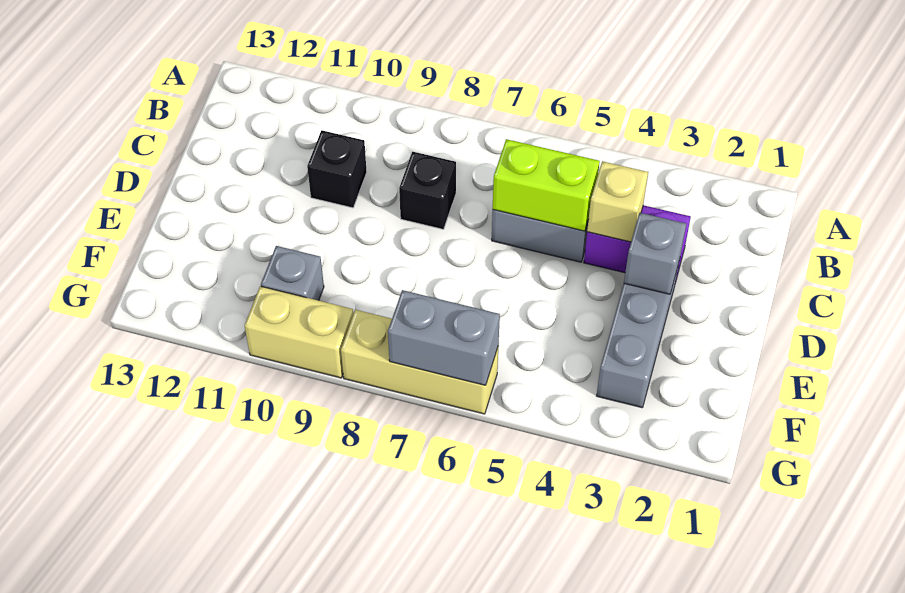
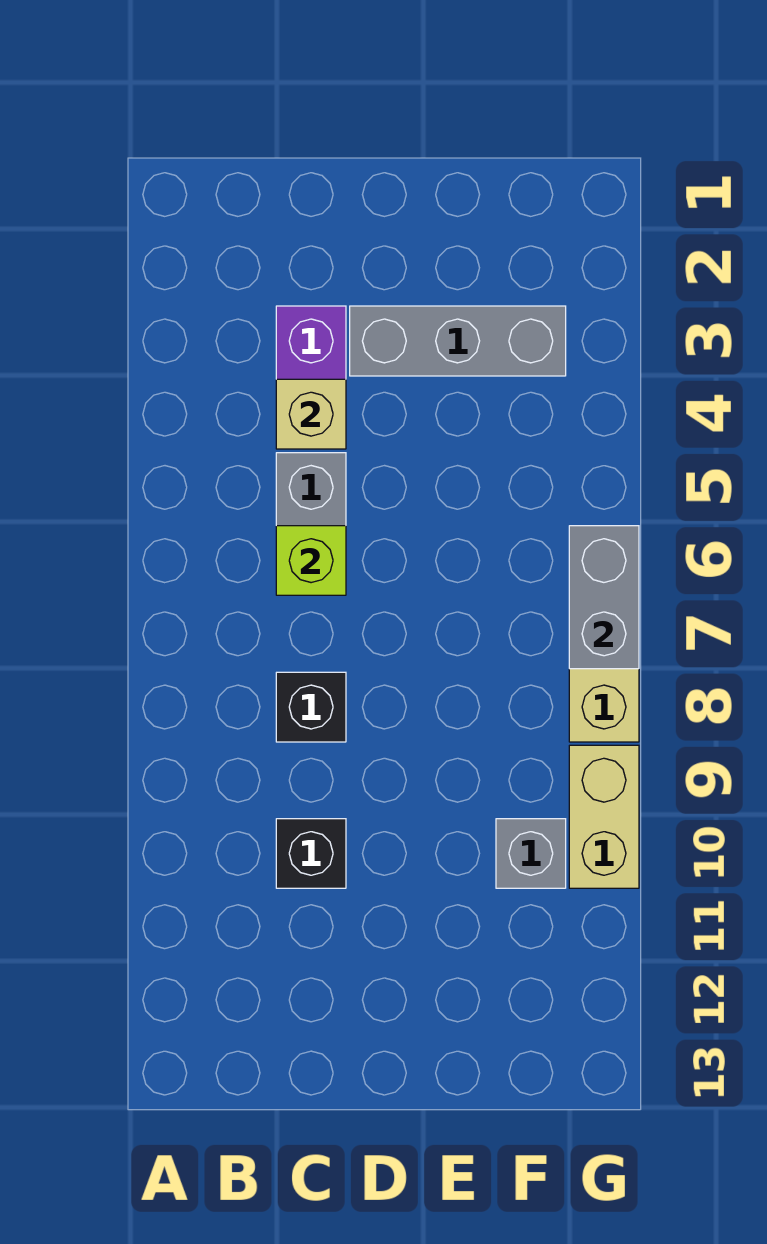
lime 1x2 brick [493,139,600,231] -> lime 1x1 brick [276,526,346,595]
grey 1x1 brick [624,213,686,294] -> none

